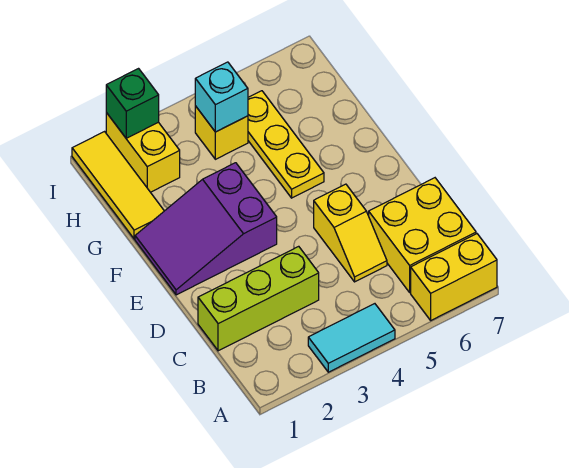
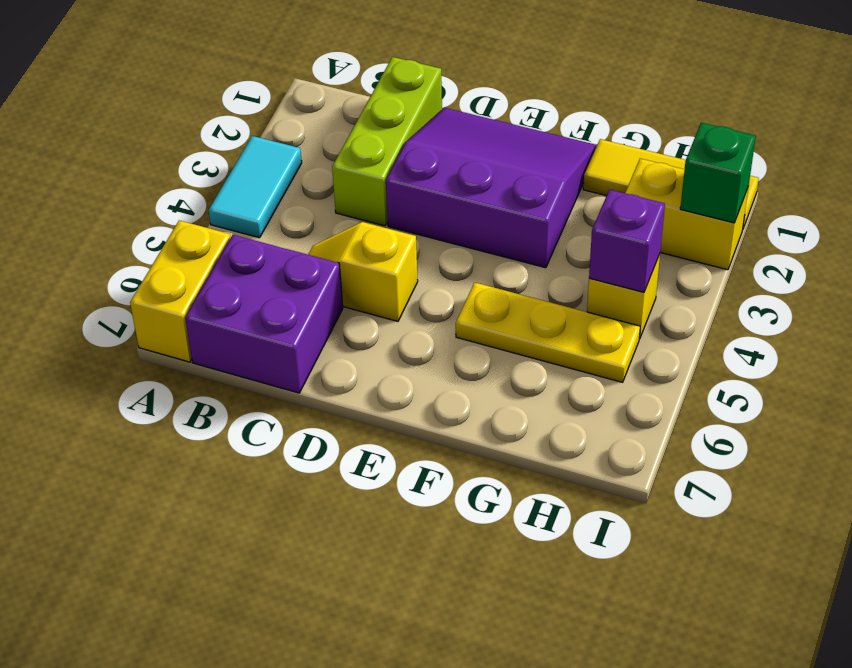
yellow 2x2 brick [369,178,476,292] -> purple 2x2 brick [185,235,343,393]
purple 2x3 slope [135,163,277,295] -> purple 3x3 slope [386,108,597,268]
cyan 1x1 brick [195,62,248,132] -> purple 1x1 brick [589,190,665,292]

